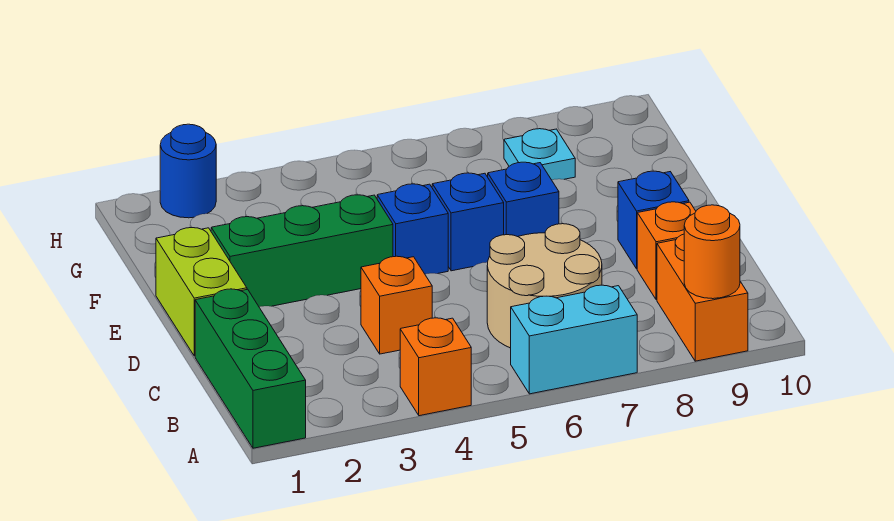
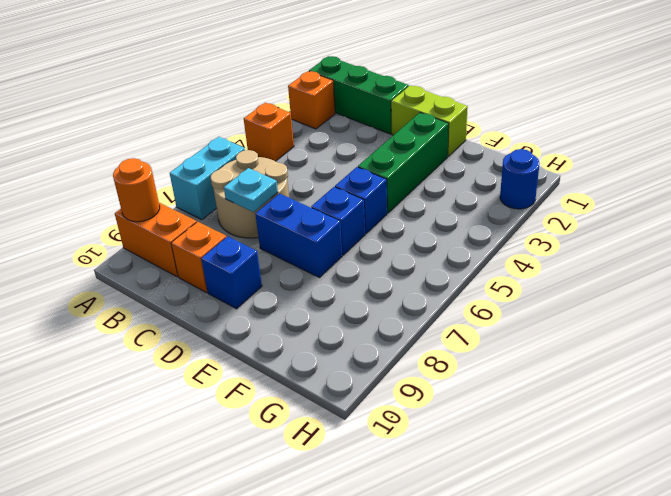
orange 1x1 brick [361,256,432,354] -> orange 1x1 brick moved to [288,71,335,129]
blue 1x1 brick [488,162,559,237] -> blue 1x2 brick [255,194,342,278]
cyan 1x1 plate [504,129,575,180] -> cyan 1x1 plate moved to [224,168,278,212]

